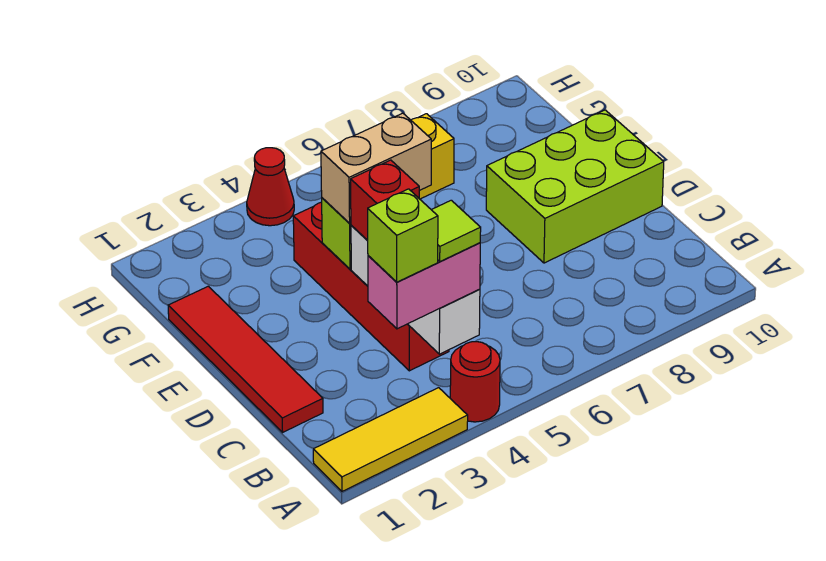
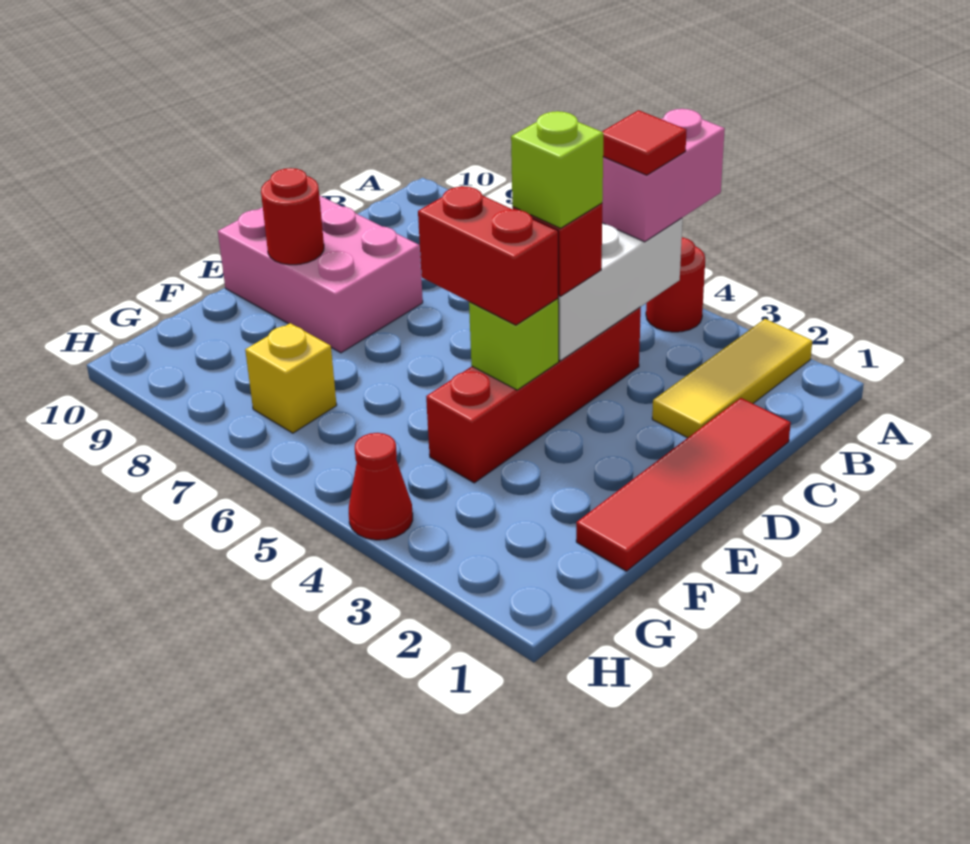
yellow 1x3 tile [313,388,468,491] -> yellow 1x3 tile turned to [652,319,812,438]
pink 1x2 brick [368,243,480,329] -> pink 1x2 brick turned to [602,109,725,242]
lime 1x1 brick [368,189,438,282] -> lime 1x1 brick moved to [511,111,603,228]
lime 1x1 tile [432,200,481,261] -> red 1x1 tile [602,110,686,175]
lime 2x3 brick [486,110,664,263] -> pink 2x3 brick [218,195,423,353]
tan 1x2 brick [321,113,431,223] -> red 1x2 brick [418,186,558,325]
none -> red 1x1 round brick [261,168,324,265]

